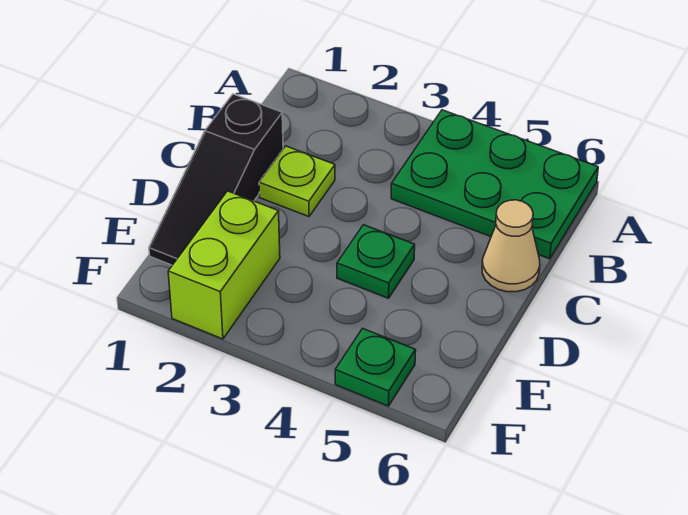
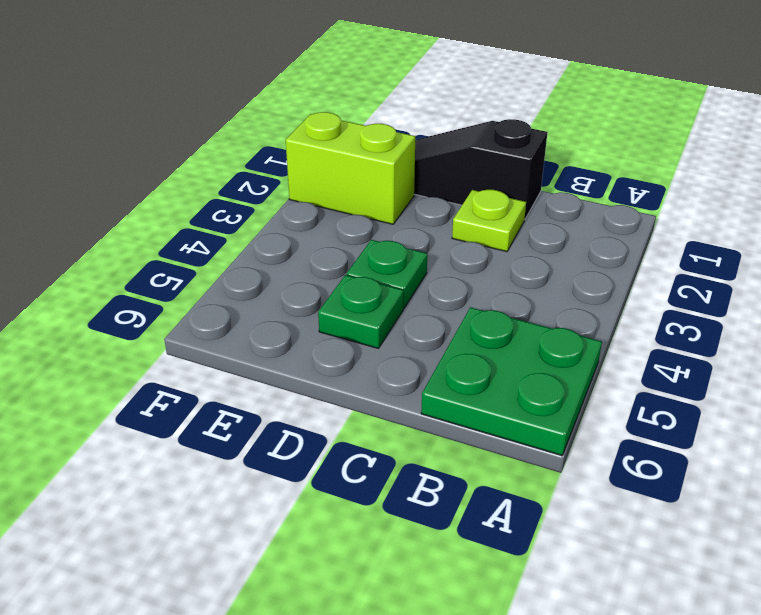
green 2x3 plate [391,110,598,259] -> green 2x2 plate [421,307,602,455]
tan 1x1 cone [482,200,540,292] -> none
green 1x1 plate [335,328,416,406] -> green 1x1 plate moved to [318,275,404,348]

